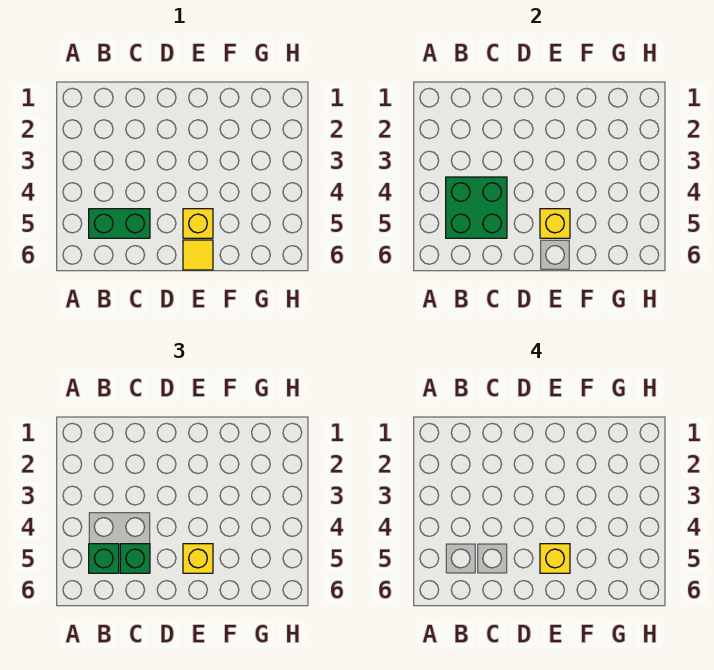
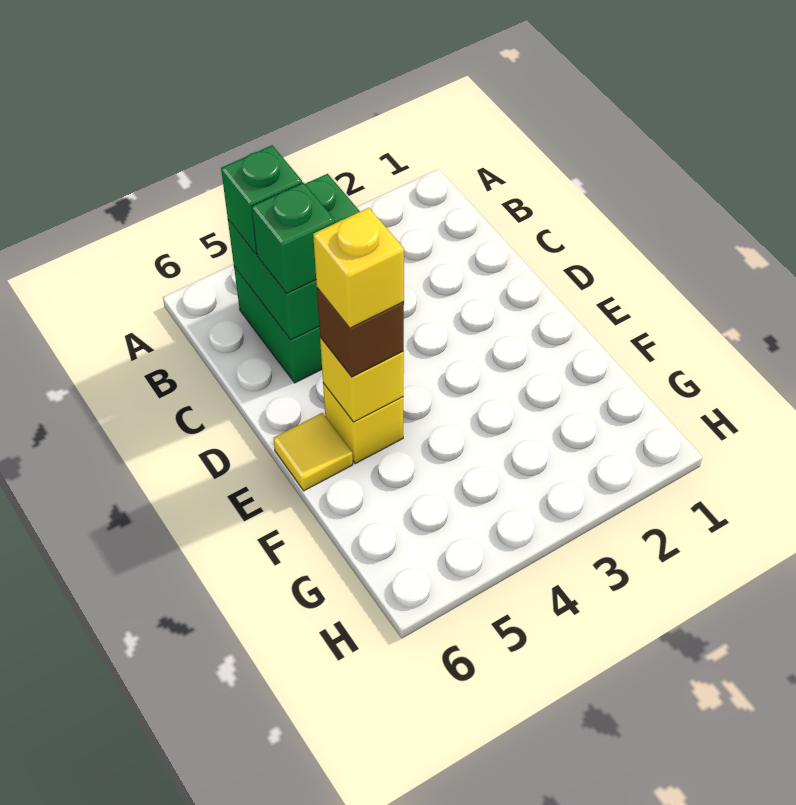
yellow 1x1 brick [183,544,213,573] -> brown 1x1 brick [317,288,404,377]

